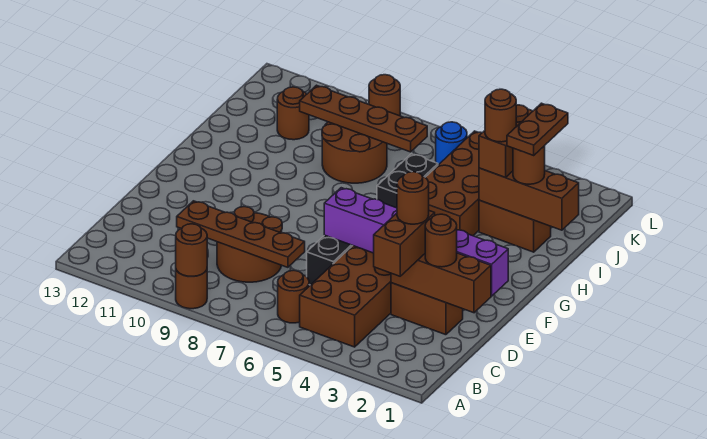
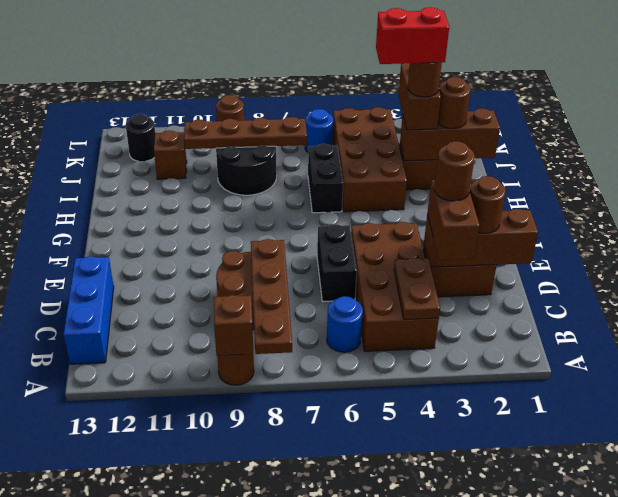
brown 1x1 round brick [176,224,207,276] -> brown 1x1 brick [214,295,253,356]
brown 1x1 round brick [278,270,309,323] -> blue 1x1 round brick [327,296,363,352]
none -> blue 1x3 brick [64,256,114,364]
brown 1x4 plate [177,201,305,267] -> brown 1x4 plate turned to [251,239,292,354]
purple 1x6 brick [324,188,508,296] -> none
brown 1x2 plate [507,103,568,155] -> brown 1x2 plate moved to [394,258,440,320]
none -> red 1x2 brick [376,7,449,64]
brown 2x2 round brick [322,122,387,183] -> black 2x2 round brick [216,146,277,195]
brown 1x1 round brick [277,87,309,140] -> brown 1x1 brick [154,131,187,179]
none -> black 1x1 round brick [126,114,155,161]

